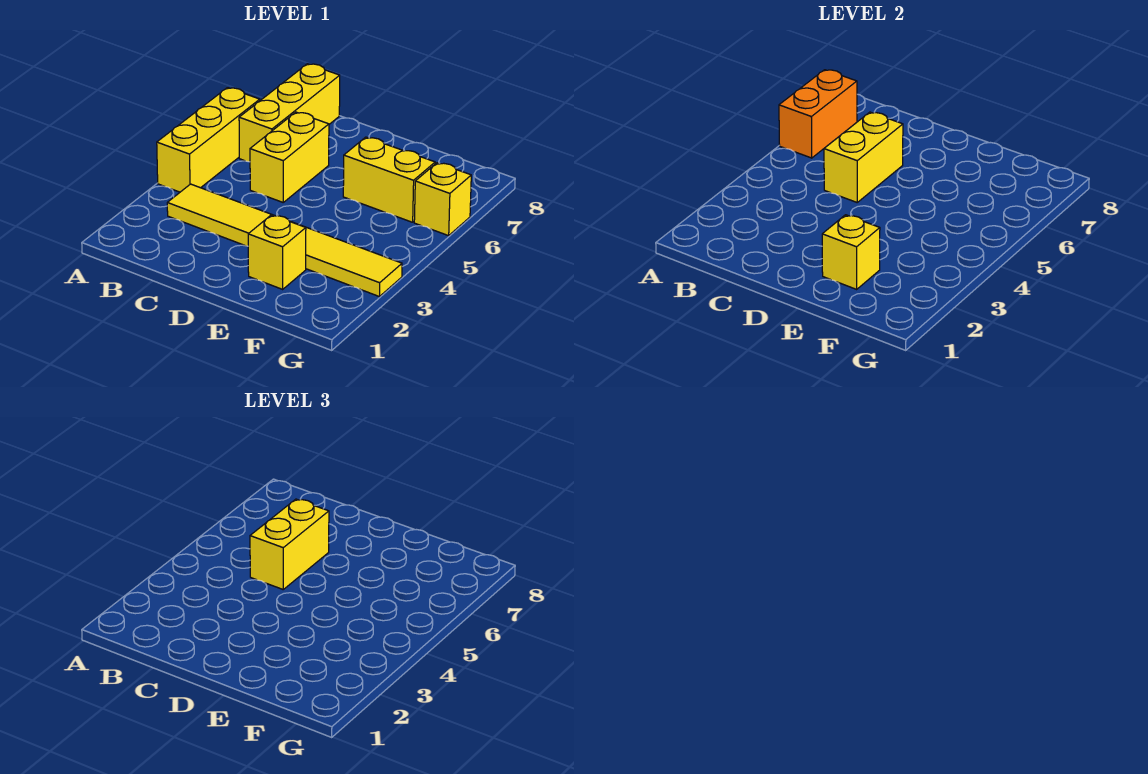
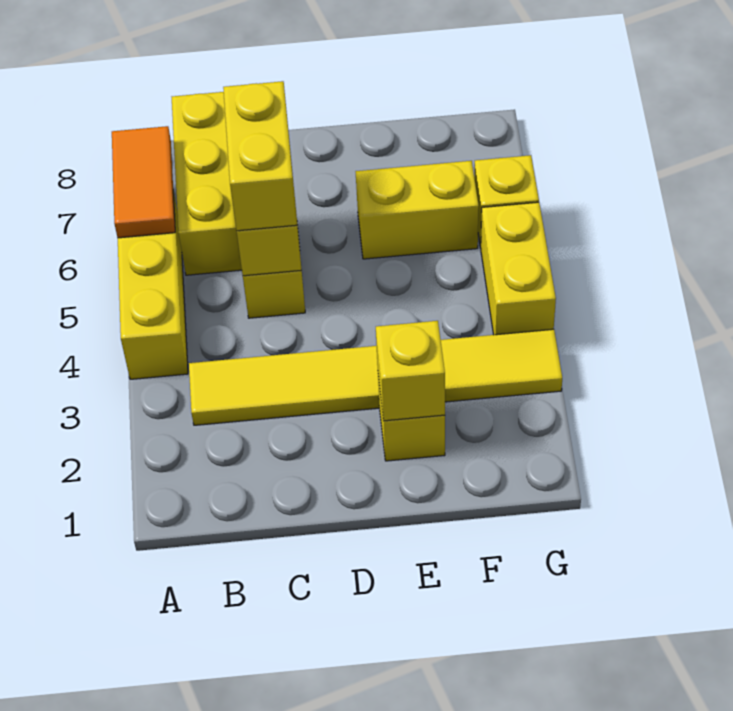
orange 1x2 brick [779,70,857,158] -> orange 1x2 tile [112,126,175,238]
none -> yellow 1x2 brick [481,202,556,335]

